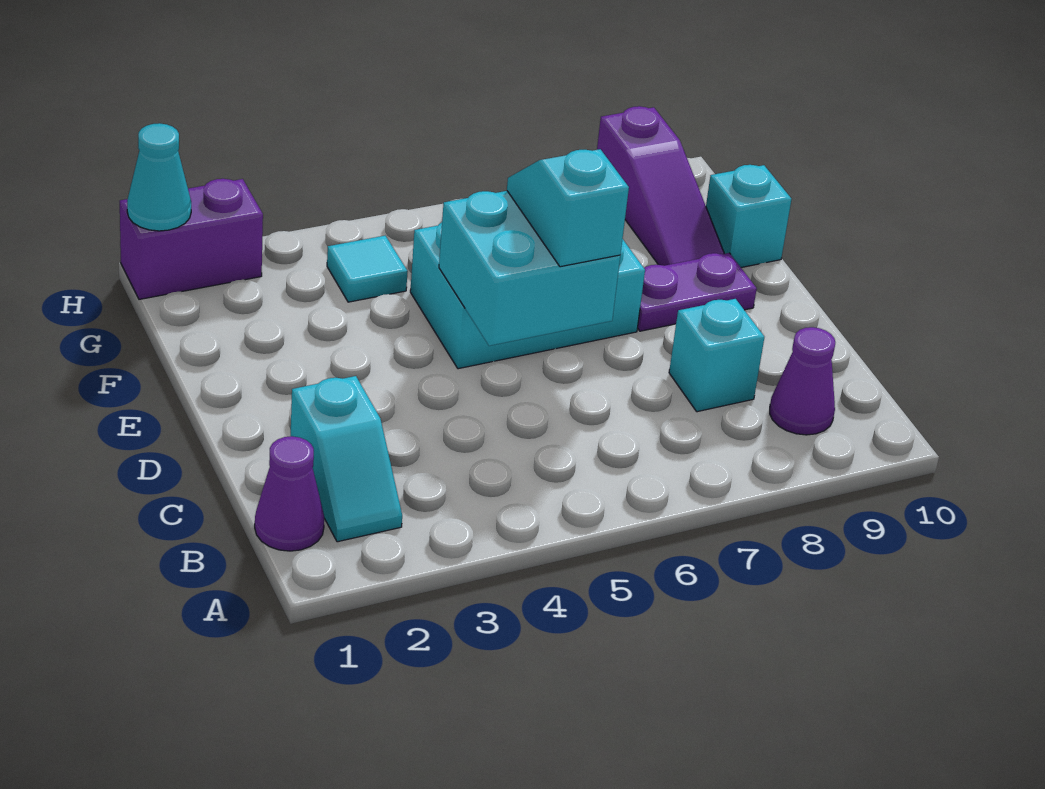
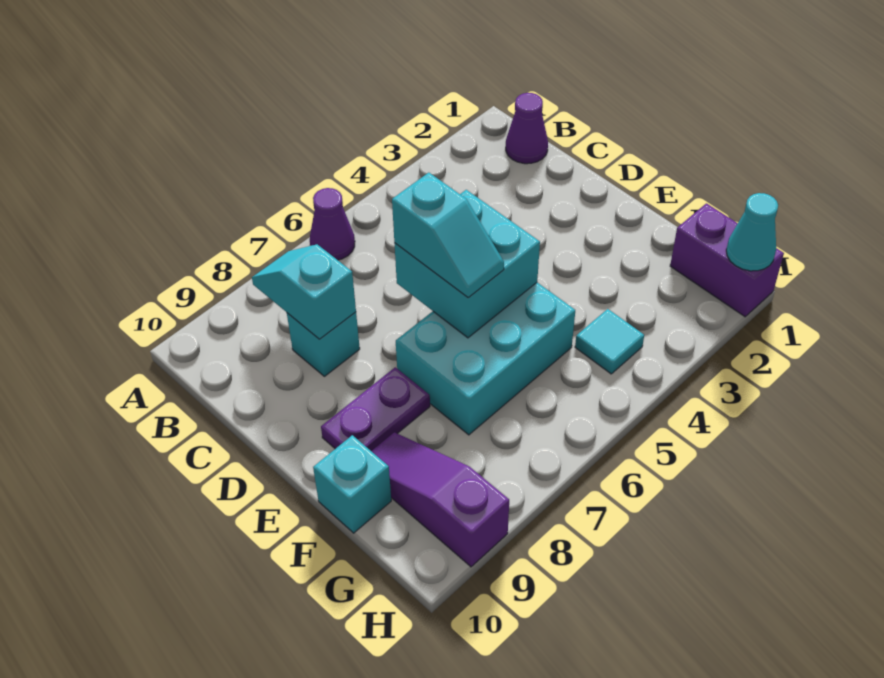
cyan 1x2 slope [291,376,402,542] -> cyan 1x2 slope moved to [252,244,356,339]
purple 1x1 cone [770,327,835,435] -> purple 1x1 cone moved to [310,188,355,260]
purple 1x2 brick [120,179,263,299] -> purple 1x2 brick turned to [670,203,784,317]

